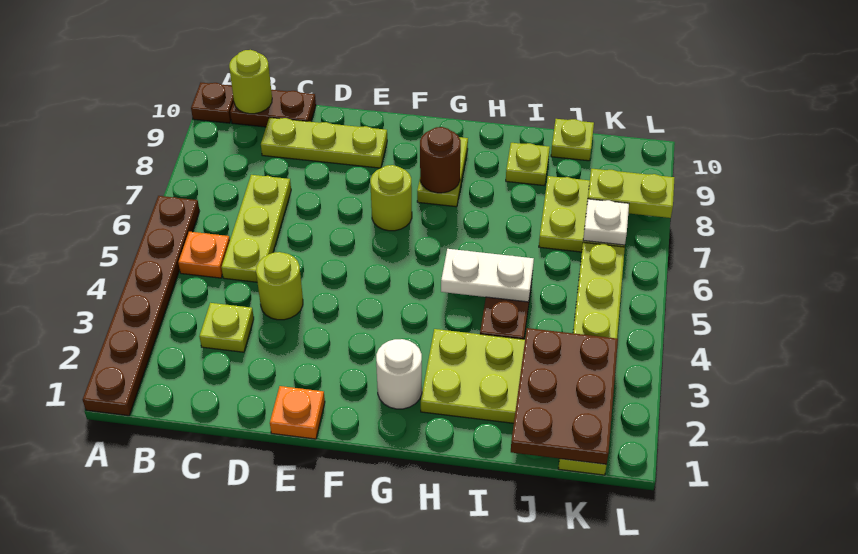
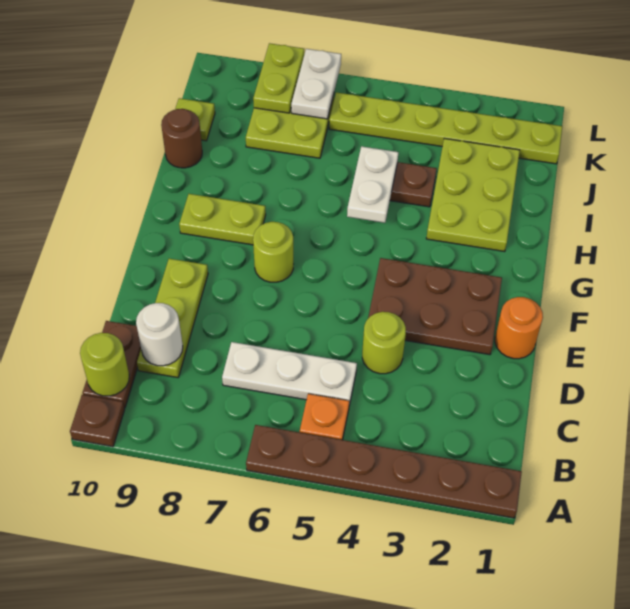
lime 1x1 plate [199,303,254,352] -> none
lime 1x3 plate [222,175,291,282] -> white 1x3 plate [222,342,357,406]
orange 1x1 plate [270,386,325,439] -> orange 1x1 round brick [495,297,543,359]
white 1x1 round brick [376,339,422,409] -> white 1x1 round brick moved to [136,303,183,366]
brown 1x1 round brick [420,127,461,193] -> brown 1x1 round brick moved to [161,109,202,168]
lime 1x1 plate [506,143,550,186] -> none
brown 2x3 plate [511,328,618,464] -> brown 2x3 plate moved to [368,258,502,355]
white 1x1 plate [583,199,629,245] -> white 1x2 plate [291,49,341,119]

